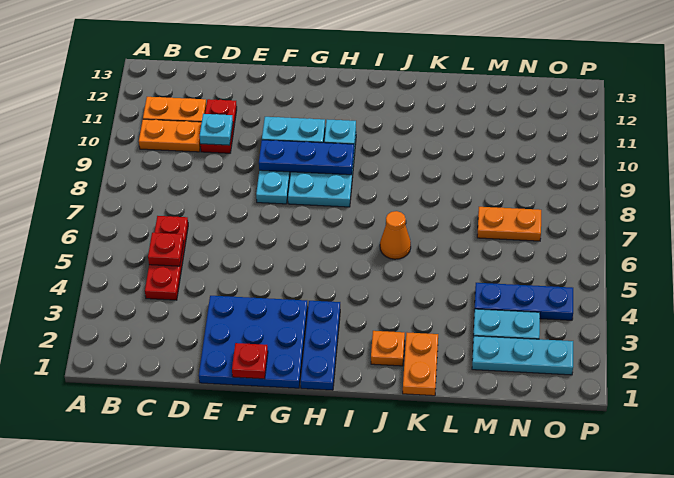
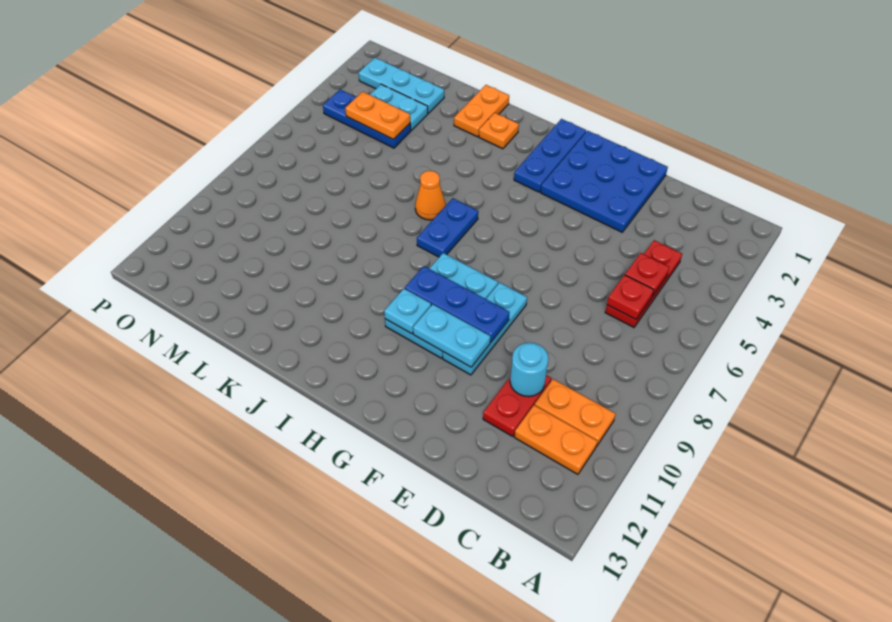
cyan 1x1 plate [200,114,233,145] -> cyan 1x1 round brick [510,343,548,397]
red 1x1 plate [232,343,268,379] -> red 1x1 plate moved to [607,275,654,319]
none -> blue 1x2 plate [417,198,478,257]
orange 1x2 plate [477,207,541,241] -> orange 1x2 plate moved to [345,92,410,139]

